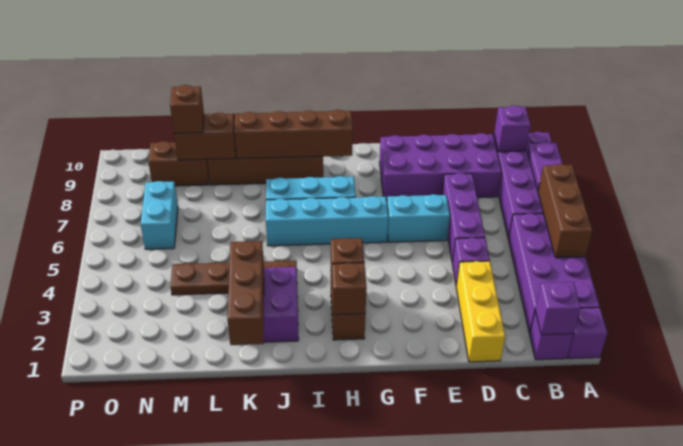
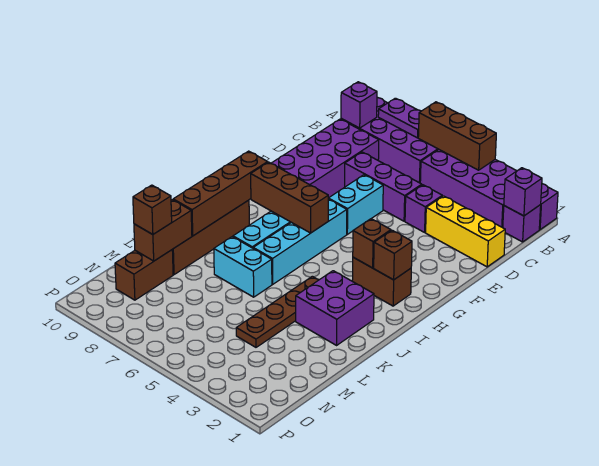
brown 1x3 brick [227,241,264,345] -> brown 1x3 brick moved to [251,162,328,233]
cyan 1x2 brick [141,181,178,249] -> cyan 1x2 brick moved to [214,237,272,297]

